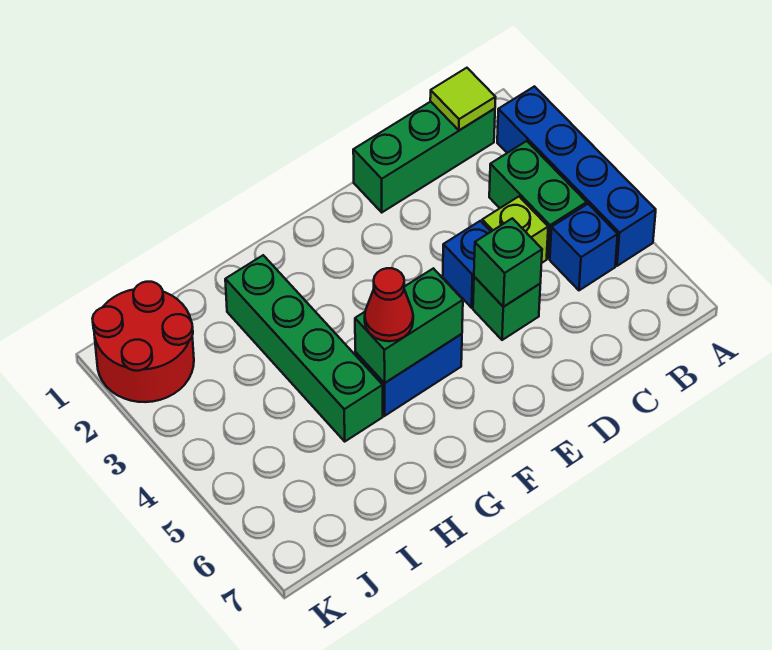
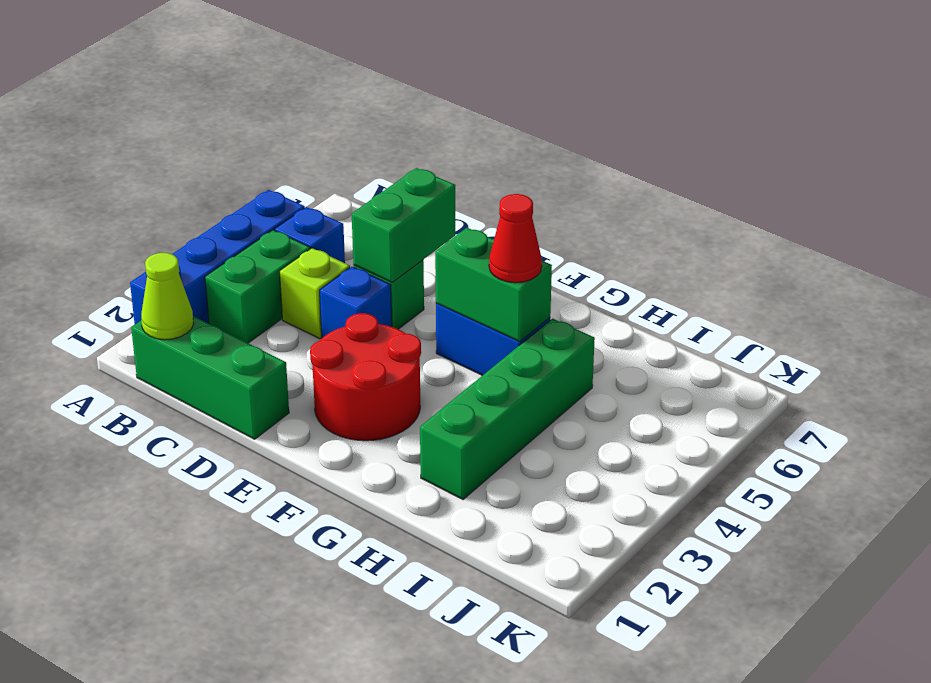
lime 1x1 tile [430,68,496,130] -> lime 1x1 cone [141,253,193,340]
green 1x1 brick [474,218,542,307] -> green 1x2 brick [352,168,455,282]
red 2x2 round brick [92,282,194,402] -> red 2x2 round brick moved to [310,313,421,441]

